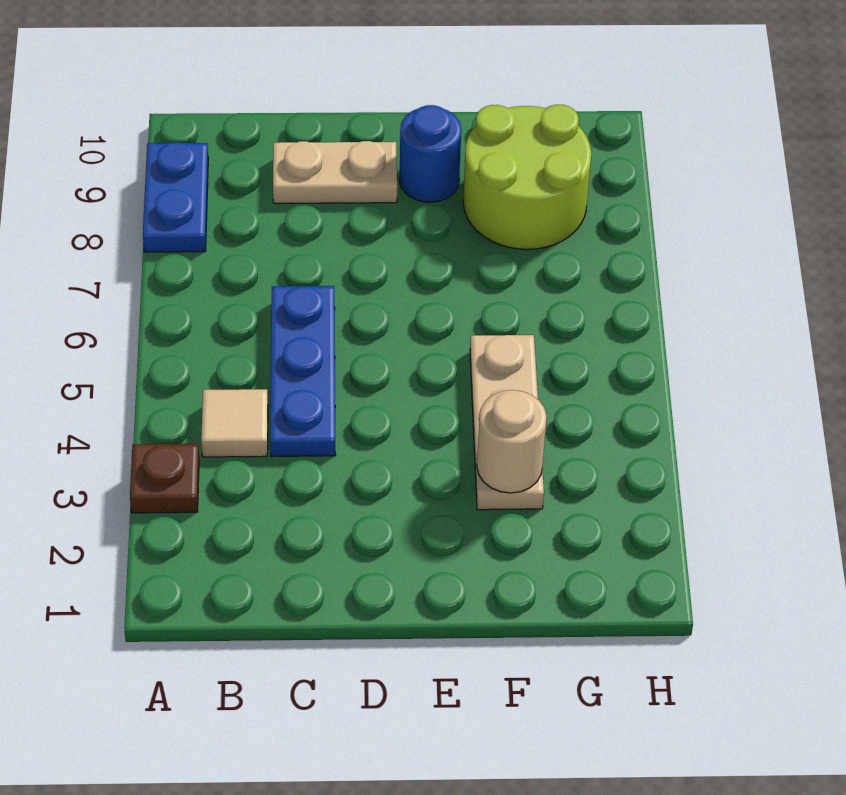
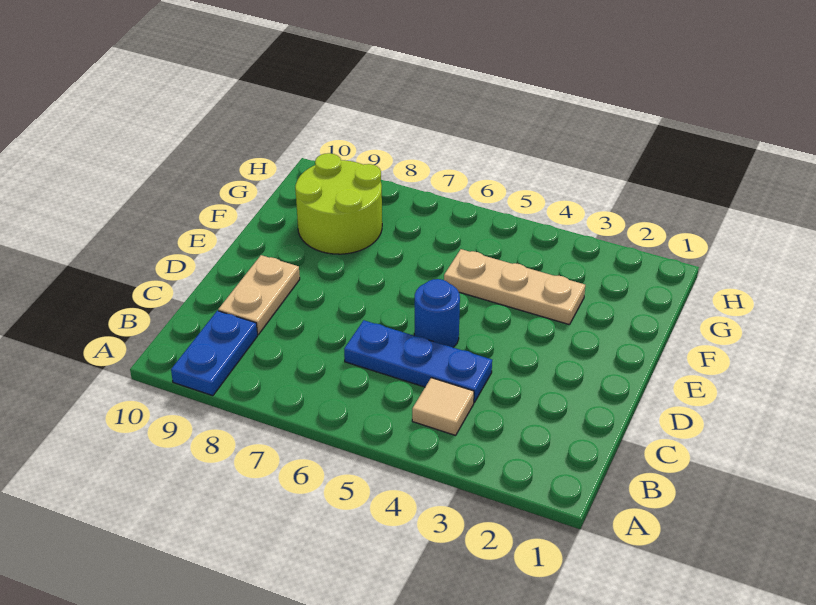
brown 1x1 plate [130,444,199,513] -> none
blue 1x2 plate [143,142,208,252] -> blue 1x2 plate turned to [171,311,258,396]
blue 1x1 round brick [400,105,461,202] -> blue 1x1 round brick moved to [414,279,460,347]
tan 1x1 round brick [477,390,547,493] -> none

